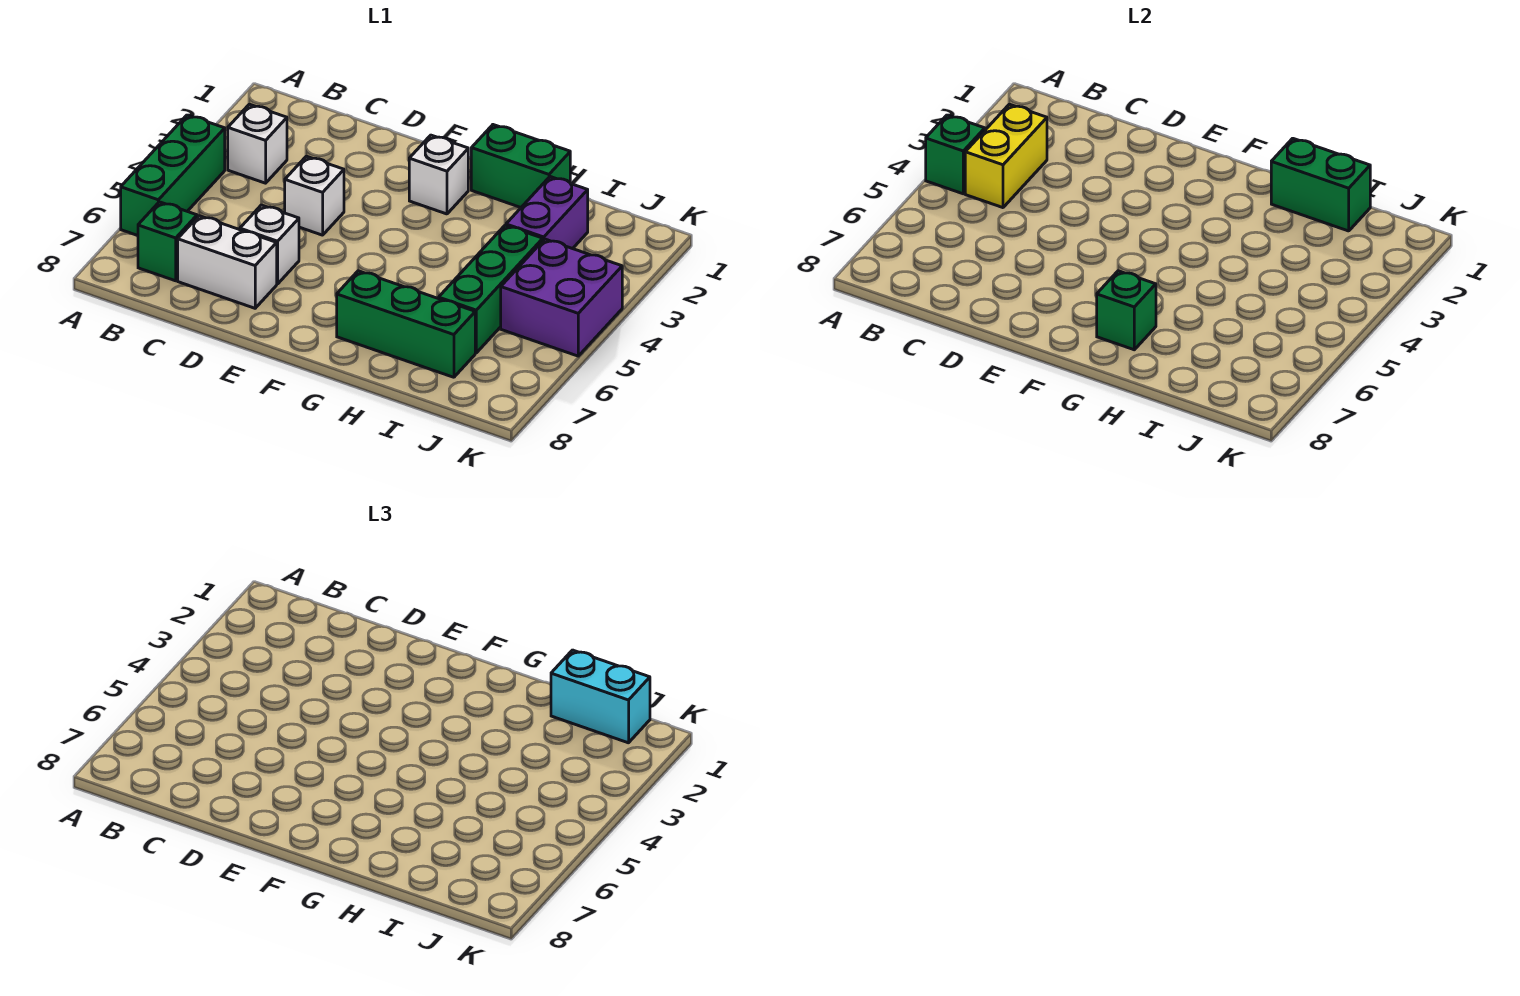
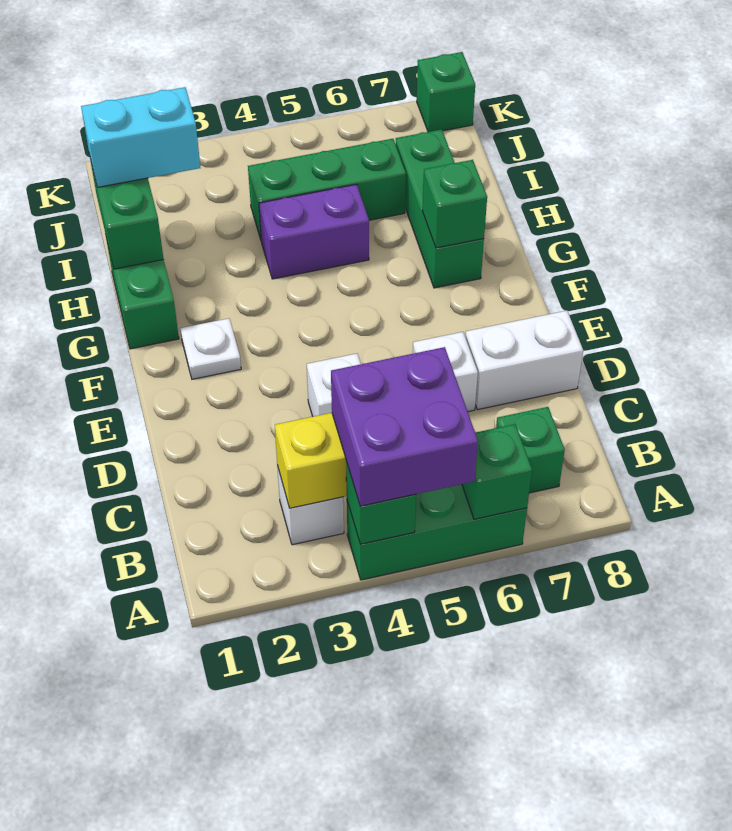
none -> green 1x1 brick [462,424,532,519]
white 1x2 brick [178,216,277,308] -> white 1x2 brick turned to [465,311,583,410]
white 1x1 brick [409,135,468,214] -> white 1x1 plate [180,318,241,379]
cyan 1x2 brick [551,650,650,743] -> cyan 1x2 brick turned to [81,87,200,187]
purple 1x2 brick [506,177,588,249] -> purple 1x2 brick moved to [259,184,369,279]
purple 2x2 brick [501,239,622,356] -> purple 2x2 brick moved to [331,347,478,506]
none -> green 1x1 brick [417,52,475,132]

